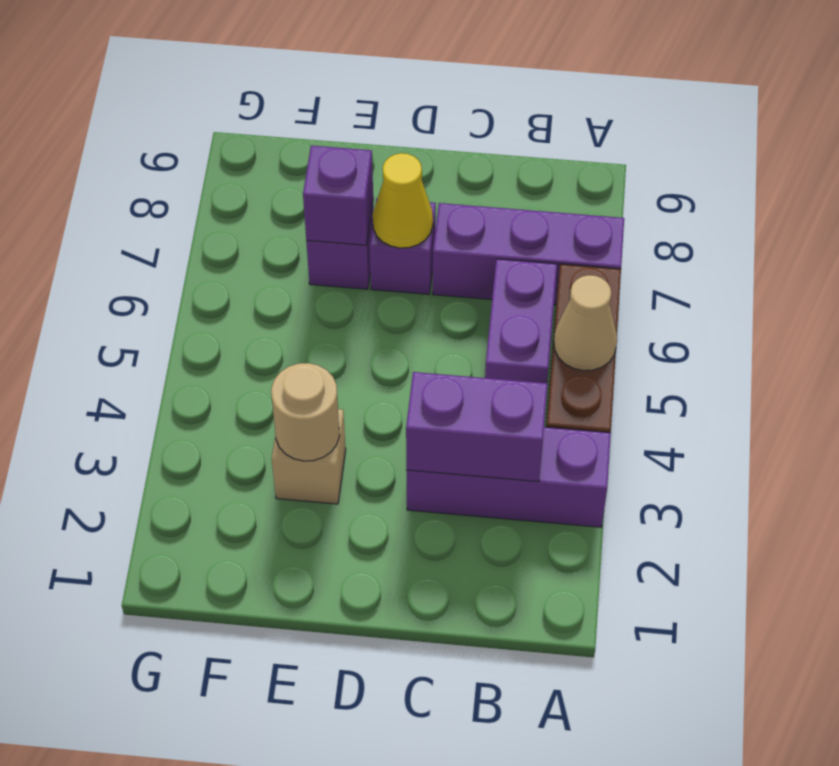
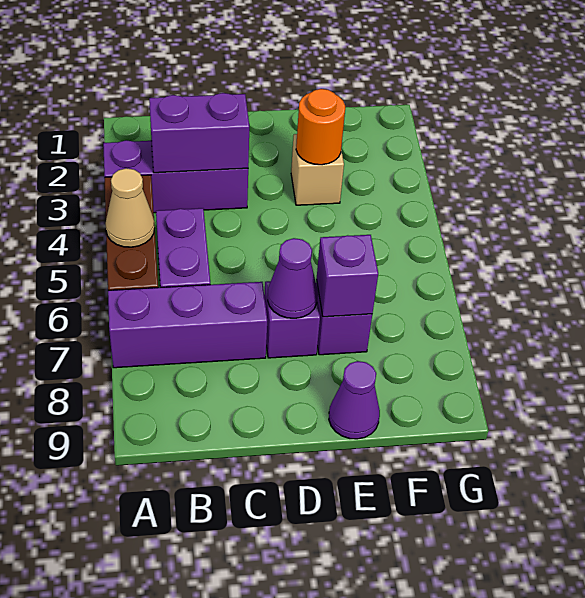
yellow 1x1 cone [373,153,433,248] -> purple 1x1 cone [268,238,318,318]
tan 1x1 round brick [271,363,340,461] -> orange 1x1 round brick [296,89,345,165]
none -> purple 1x1 cone [329,361,380,439]

